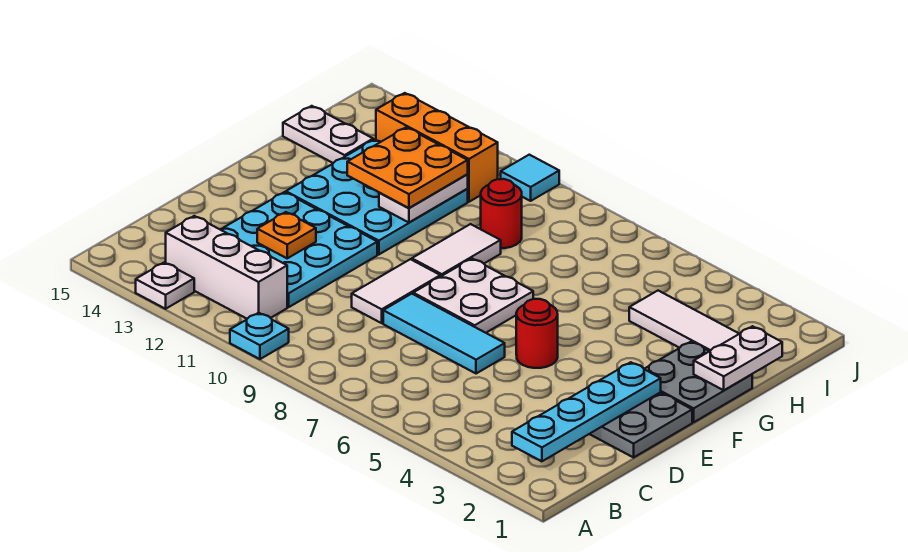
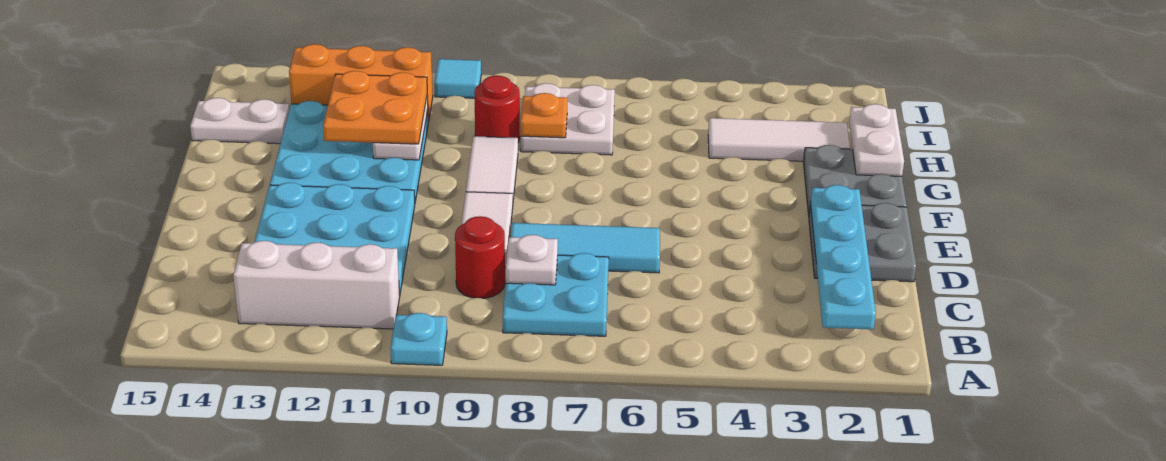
white 1x1 plate [136,262,194,309] -> white 1x1 plate moved to [506,235,558,285]
none -> cyan 2x2 plate [503,253,609,336]
orange 1x1 plate [257,212,316,258] -> orange 1x1 plate moved to [521,93,568,138]
red 1x1 round brick [516,299,558,368] -> red 1x1 round brick moved to [455,216,505,298]
white 2x2 plate [413,259,533,333] -> white 2x2 plate moved to [521,83,615,155]

